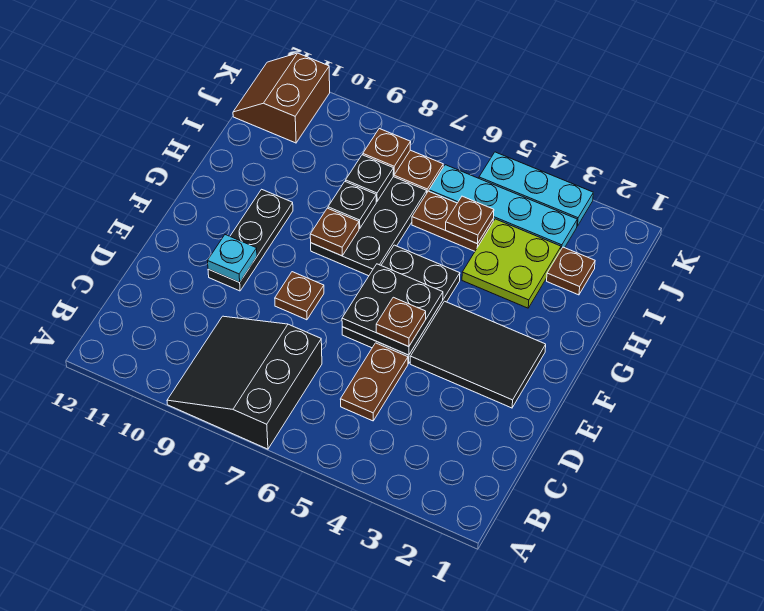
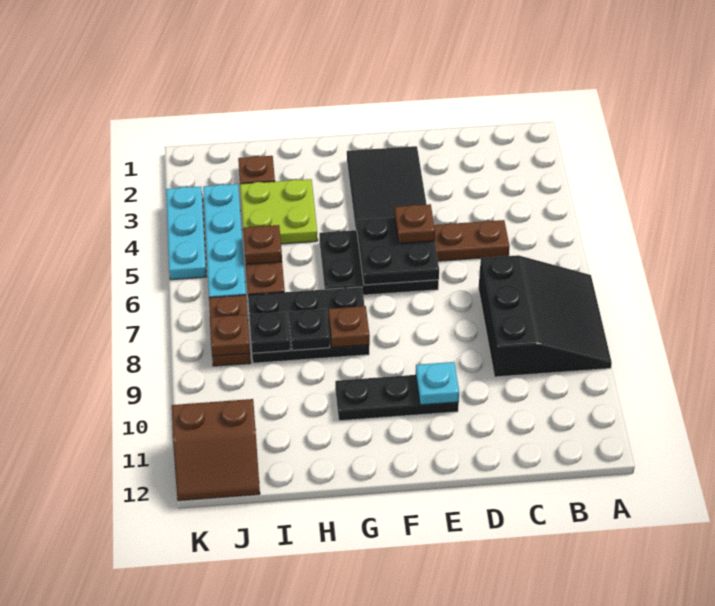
black 3x3 slope [167,316,322,449] -> black 3x3 slope turned to [478,255,612,377]
brown 1x1 plate [275,272,324,320] -> none

